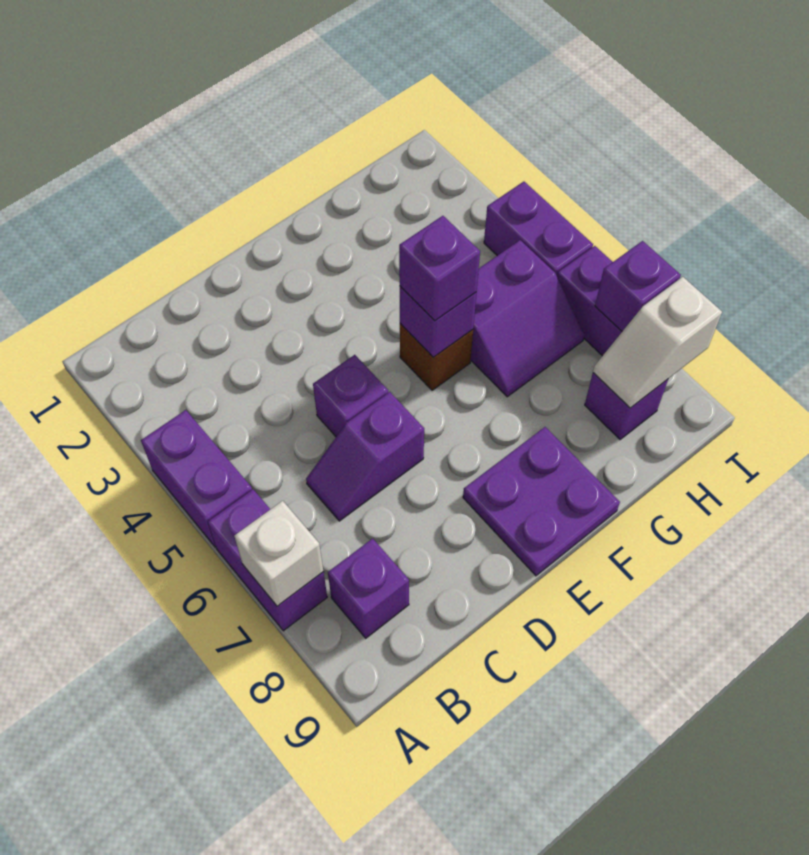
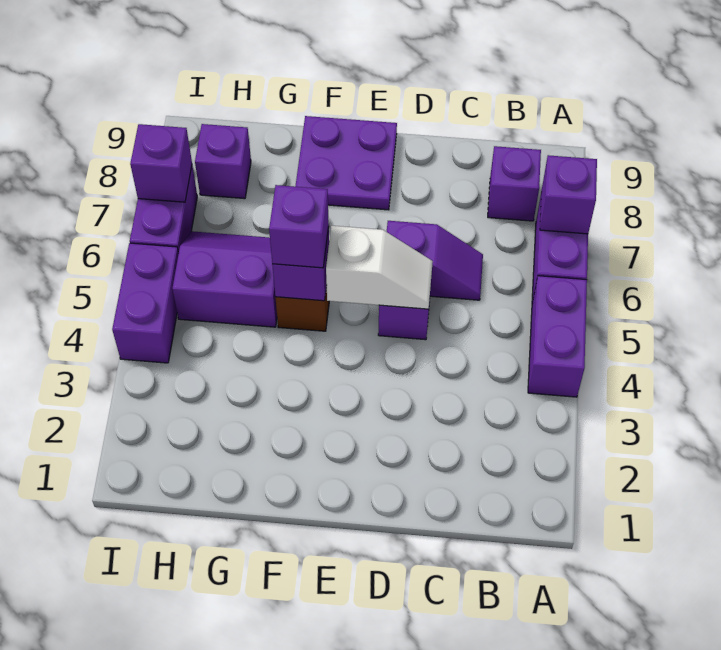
white 1x1 brick [234,501,324,606] -> purple 1x1 brick [540,155,597,234]
white 1x2 slope [593,277,722,408] -> white 1x2 slope moved to [326,226,433,309]

